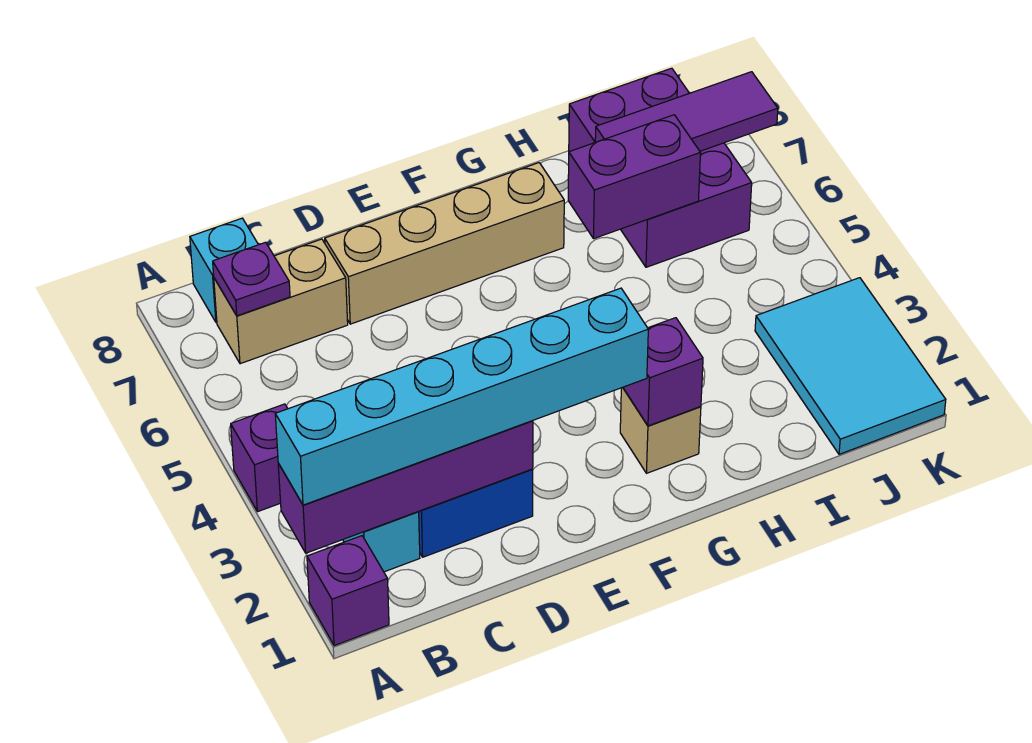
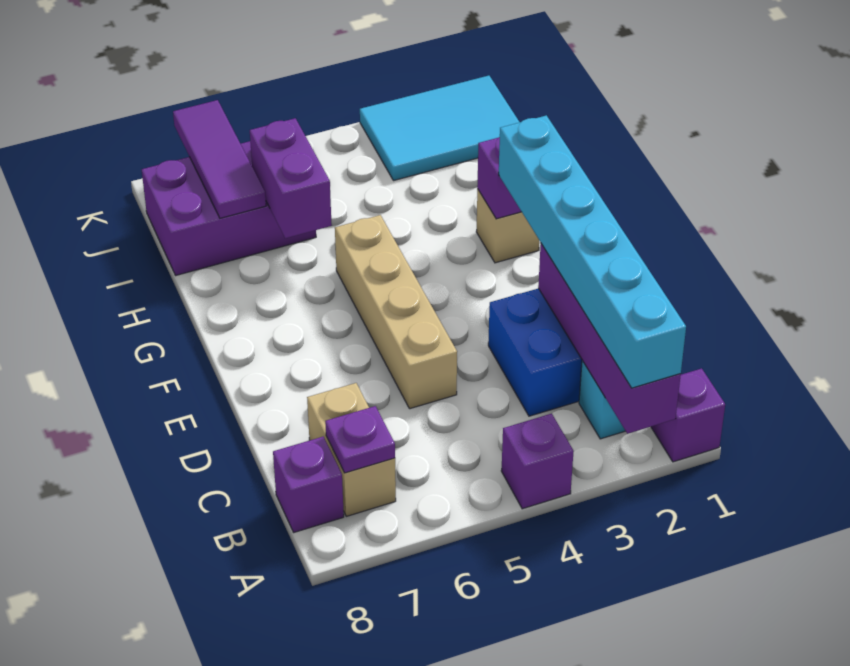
cyan 1x1 brick [190,218,258,322] -> purple 1x1 brick [273,437,344,532]
tan 1x4 brick [325,163,564,324] -> tan 1x4 brick moved to [335,215,457,409]

